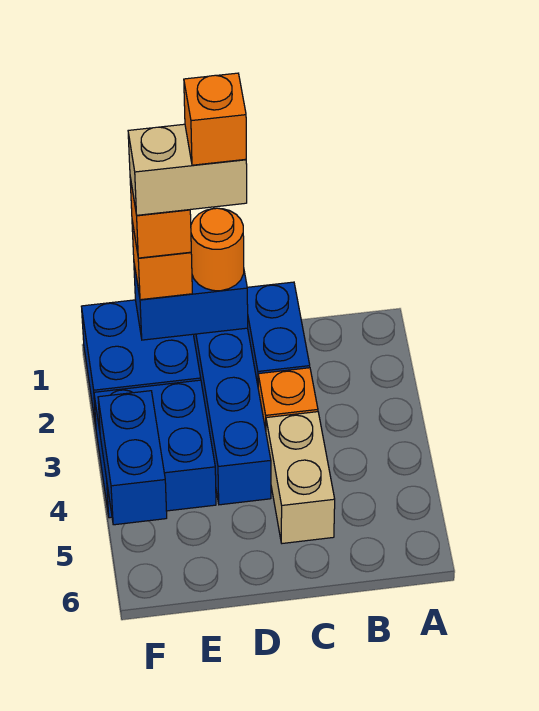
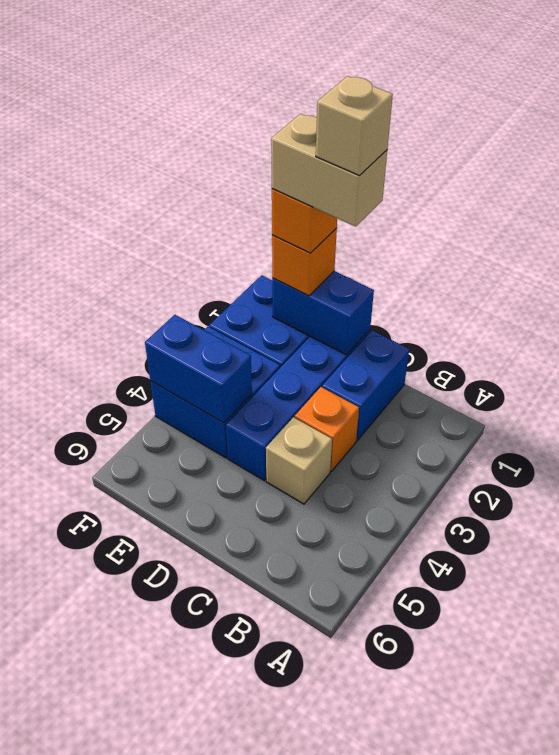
tan 1x2 brick [266,412,335,543] -> tan 1x1 brick [266,417,332,504]
orange 1x1 round brick [191,208,244,291] -> none
orange 1x1 brick [184,73,246,165] -> tan 1x1 brick [316,76,393,175]
blue 1x2 brick [98,391,167,525] -> blue 1x2 brick turned to [145,315,252,423]

